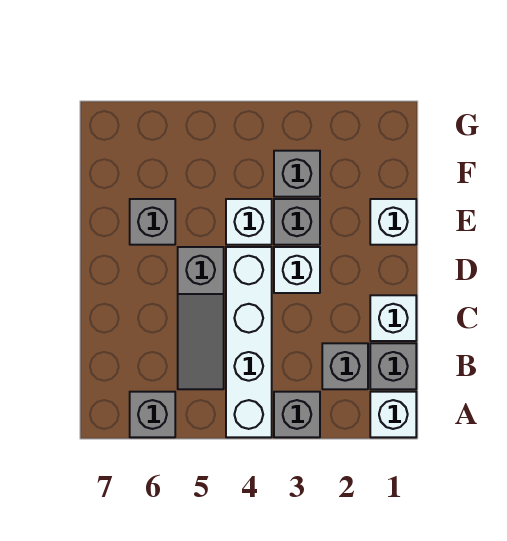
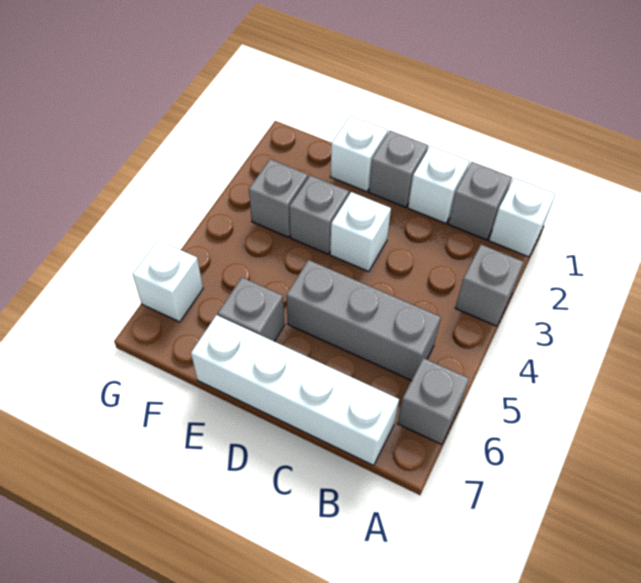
white 1x4 brick [226,247,272,437] -> white 1x4 brick moved to [191,315,399,465]
grey 1x1 brick [322,343,368,389] -> grey 1x1 brick moved to [369,131,428,207]
grey 1x3 slope [178,247,224,389] -> grey 1x3 brick [286,260,441,381]
white 1x1 brick [226,199,272,245] -> white 1x1 brick moved to [133,240,203,322]

